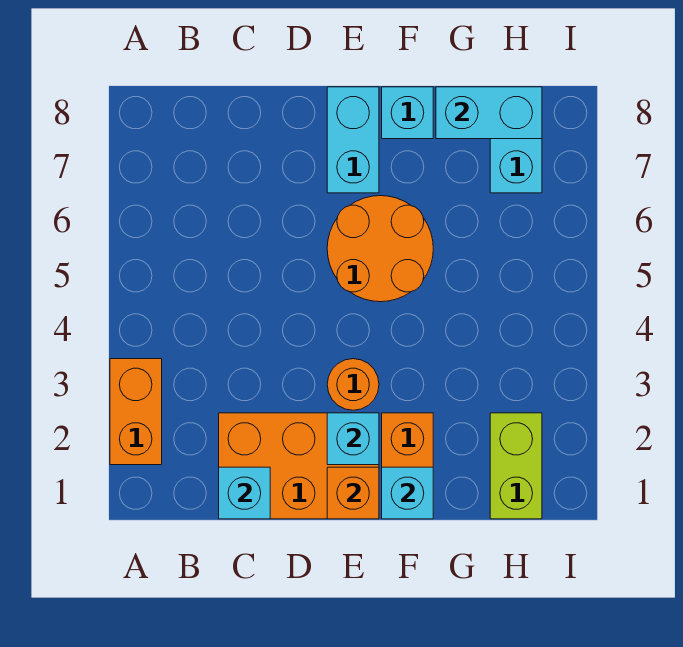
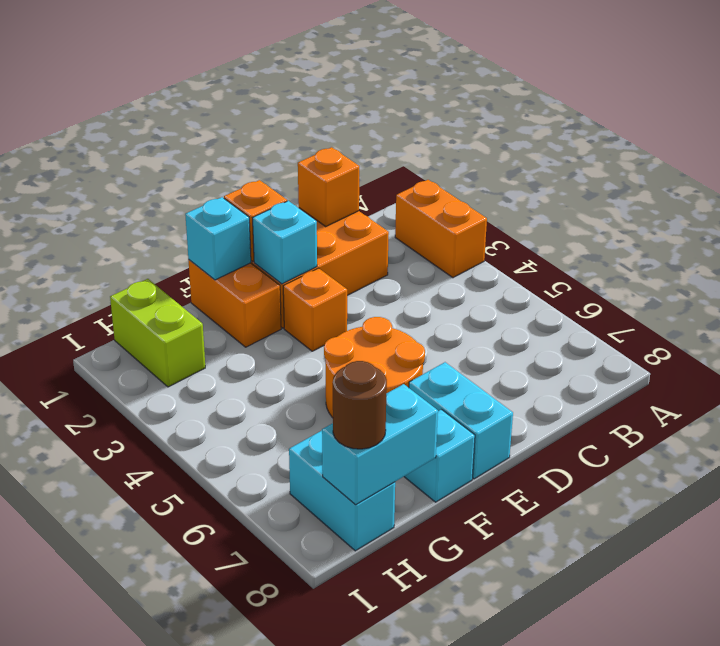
cyan 1x1 brick [219,467,270,519] -> orange 1x1 brick [298,147,359,226]
orange 1x1 round brick [327,359,379,410] -> orange 1x1 brick [283,268,347,351]
none -> brown 1x1 round brick [333,361,387,449]

